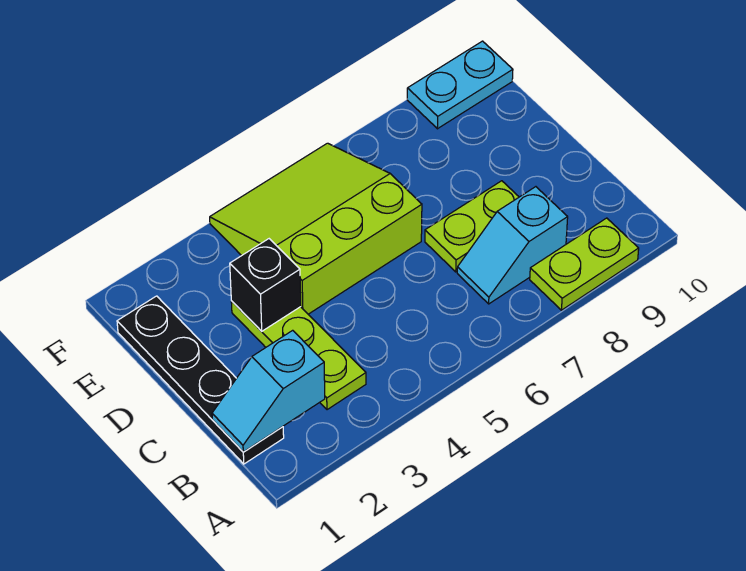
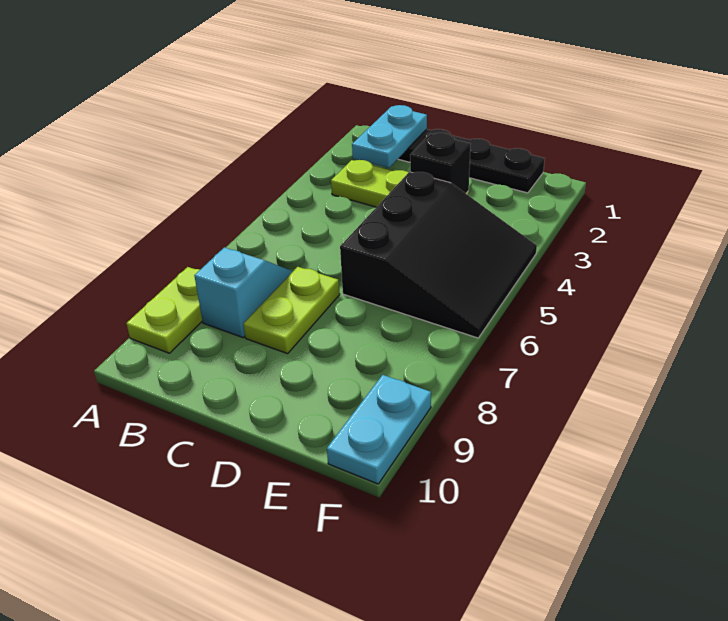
cyan 1x2 slope [212,330,325,452] -> cyan 1x2 plate [352,105,427,168]
lime 3x3 slope [210,143,422,314] -> black 3x3 slope [340,172,537,338]

